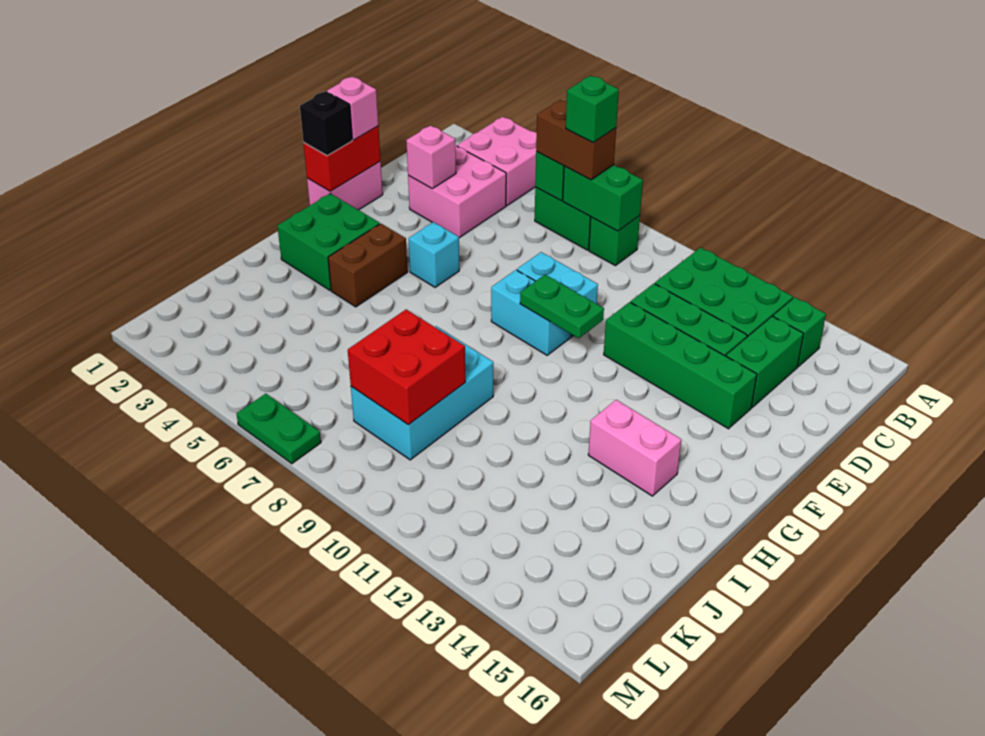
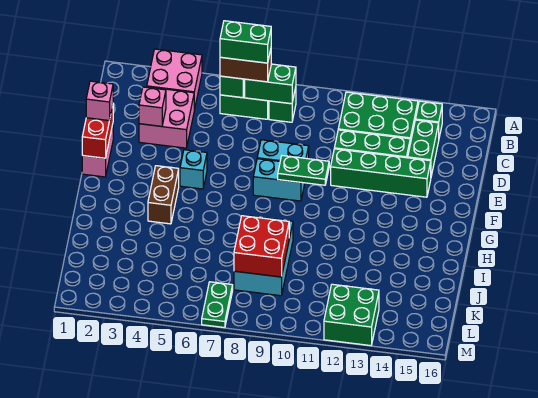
green 1x1 brick [566,76,619,143] -> green 1x2 brick [220,21,271,63]
black 1x1 brick [300,91,352,156] -> none
green 2x2 brick [277,193,380,290] -> green 2x2 brick moved to [324,284,379,346]
pink 1x2 brick [588,400,681,496] -> none
green 1x2 plate [237,394,321,464] -> green 1x2 plate turned to [202,282,233,328]

